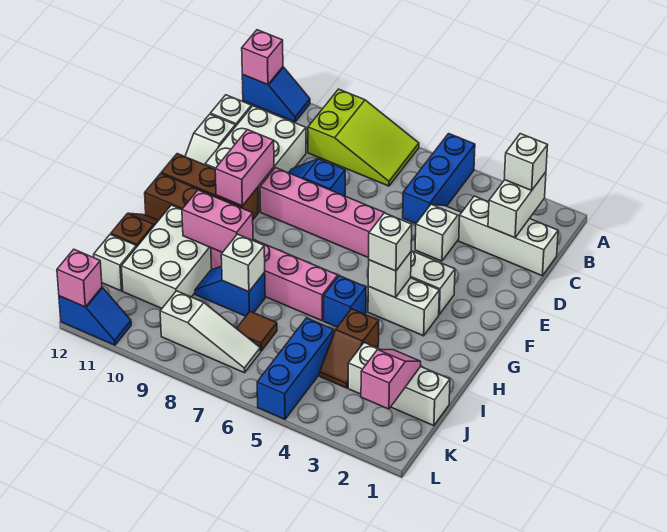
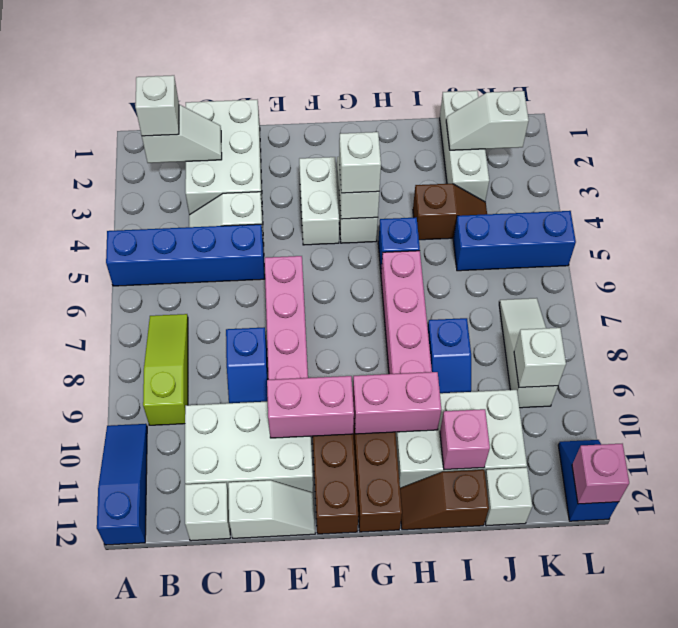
blue 1x3 brick [403,134,475,224] -> blue 1x4 brick [106,224,265,286]
lime 2x3 slope [308,89,419,186] -> lime 1x3 slope [143,314,188,425]
blue 1x2 slope [242,67,310,122] -> blue 1x3 slope [97,424,147,545]
pink 1x1 brick [242,30,283,85] -> pink 1x1 brick moved to [440,409,490,470]
white 1x2 brick [488,172,546,238] -> white 1x2 slope [142,105,222,163]
white 1x3 brick [459,196,558,276] -> white 2x3 brick [185,100,263,215]
pink 1x2 brick [182,190,253,253] -> pink 1x2 brick turned to [353,372,441,434]
white 1x1 brick [221,234,265,292] -> white 1x1 brick moved to [514,328,566,387]
pink 1x2 slope [361,350,421,409] -> white 1x2 slope [446,91,529,150]
brown 1x1 tile [236,311,277,351] -> none

